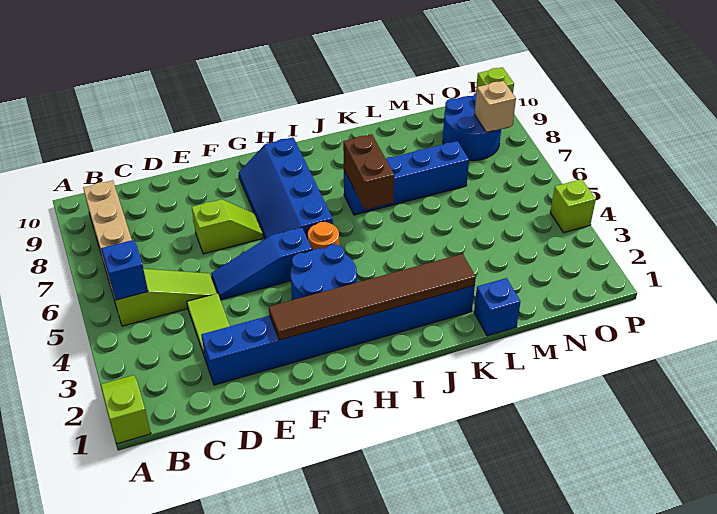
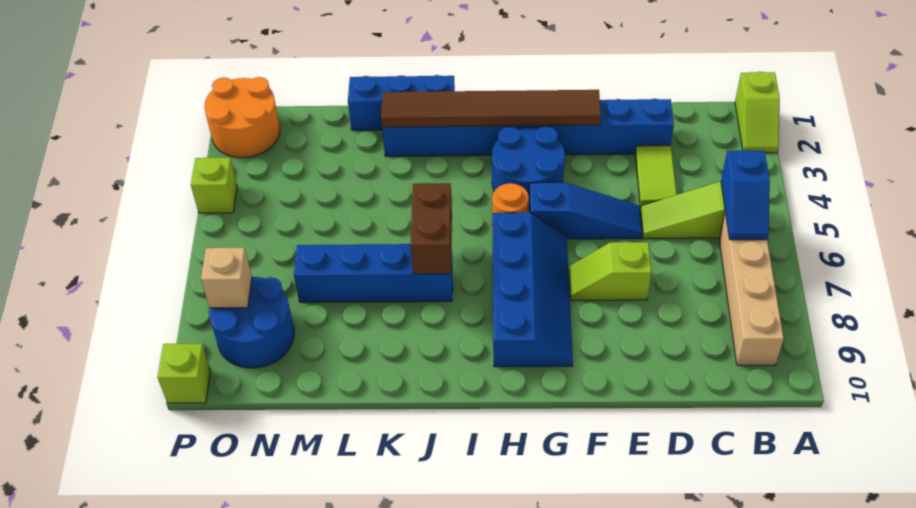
blue 1x1 brick [474,278,520,336] -> blue 1x3 brick [348,75,455,130]
none -> orange 2x2 round brick [204,77,280,158]

